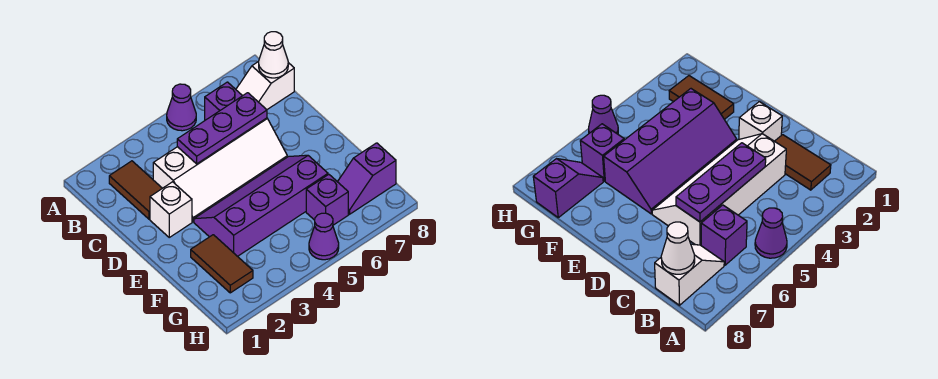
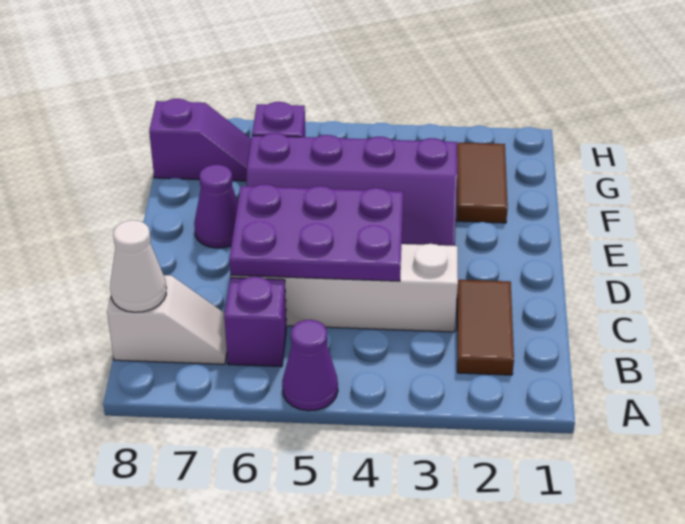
purple 1x3 plate [177,93,267,164] -> purple 2x3 plate [229,184,403,281]
white 1x1 brick [150,182,192,237] -> none
purple 1x1 cone [309,213,339,260] -> purple 1x1 cone moved to [194,165,238,248]

